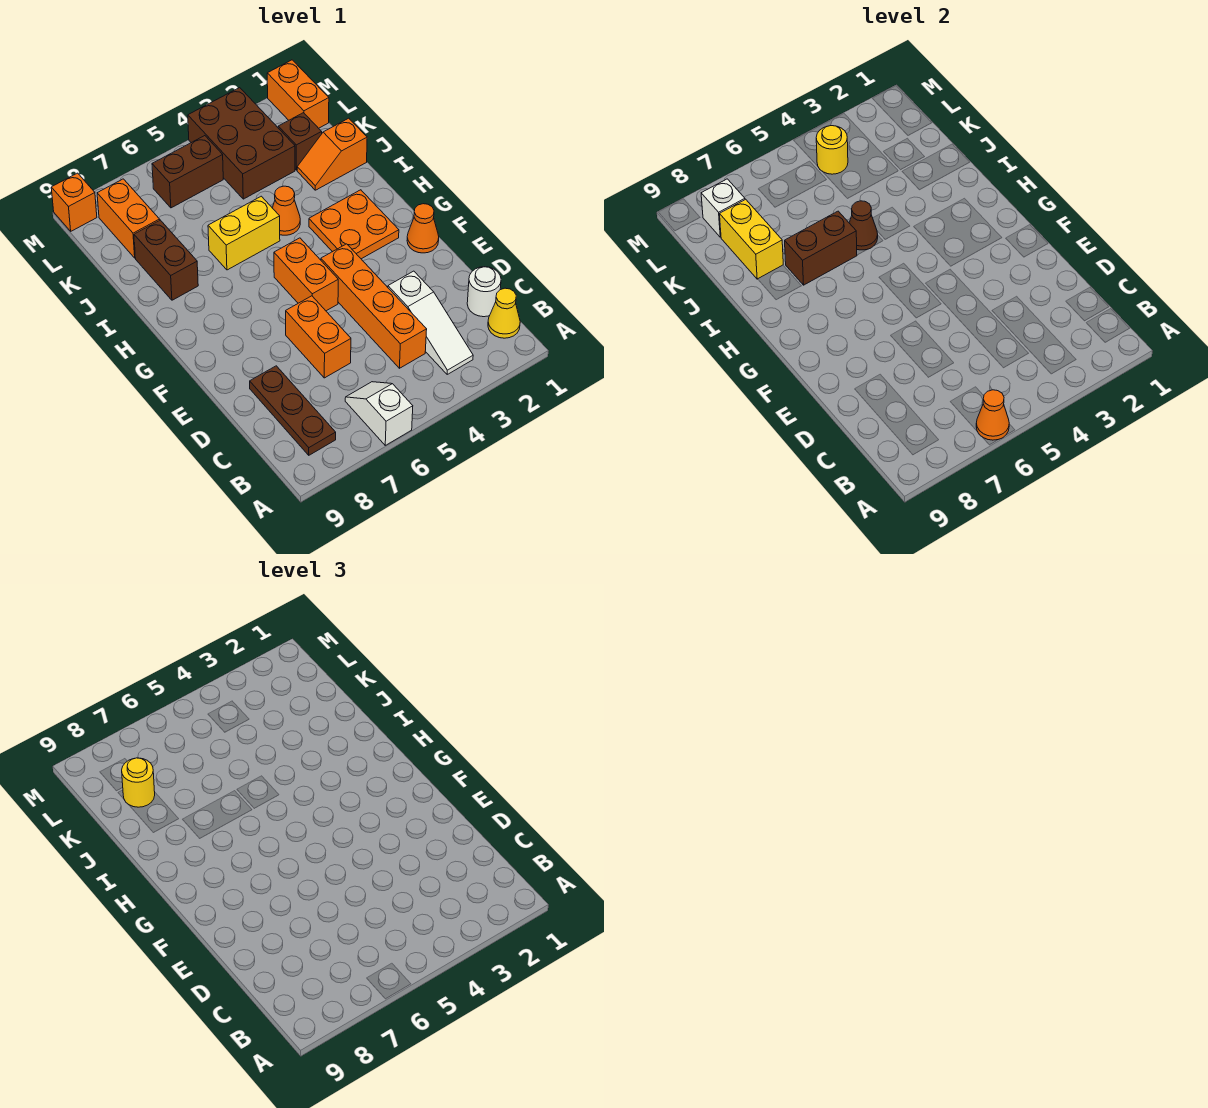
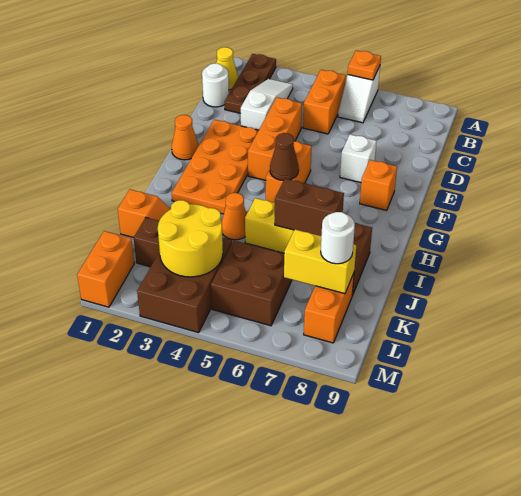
orange 1x1 cone [976,390,1009,440] -> orange 1x1 plate [348,51,381,80]
brown 1x3 plate [250,366,336,455] -> brown 1x3 plate moved to [225,54,276,113]
orange 1x4 brick [321,244,427,368] -> orange 1x3 brick [248,98,302,180]
orange 1x2 brick [286,296,351,378] -> orange 1x2 brick moved to [303,70,346,134]
orange 2x2 plate [309,190,399,259] -> orange 2x4 plate [172,120,259,214]
brown 1x1 cone [849,201,878,250] -> brown 1x1 cone moved to [270,133,299,181]
yellow 1x2 brick [720,199,783,279] -> yellow 1x2 brick turned to [284,229,356,294]
yellow 1x1 round brick [122,758,155,807] -> white 1x1 round brick [321,212,355,264]
yellow 1x1 round brick [816,126,848,174] -> yellow 2x2 round brick [158,200,223,277]
brown 1x2 brick [152,136,223,208] -> brown 2x2 brick [211,240,292,326]
white 1x1 brick [701,179,745,237] -> white 1x1 brick moved to [340,134,376,183]
orange 1x1 brick [51,173,97,231] -> orange 1x1 brick moved to [360,160,397,211]

